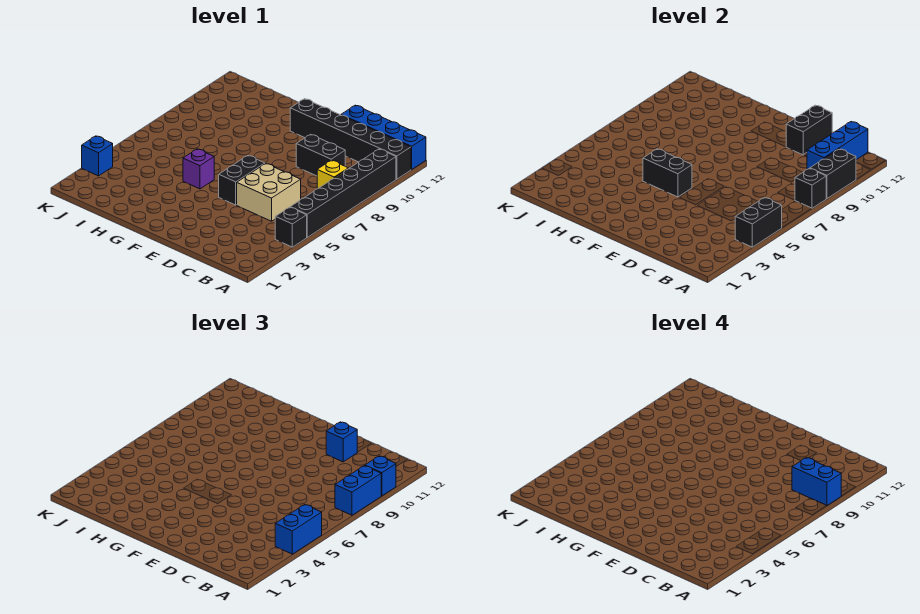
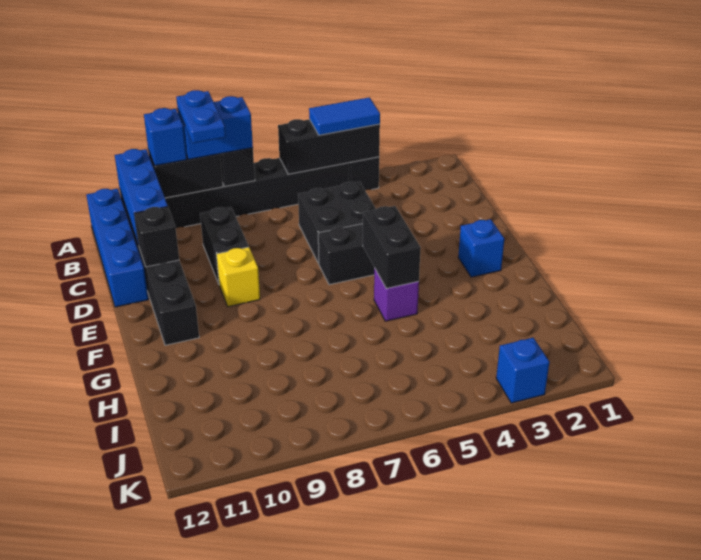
black 1x2 brick [735,198,782,247] -> black 1x3 brick [278,119,380,174]
blue 1x2 brick [275,505,322,554] -> blue 1x2 tile [309,97,380,135]
blue 1x2 brick [792,458,841,506] -> blue 1x2 plate [176,90,226,143]
yellow 1x1 brick [317,160,348,189] -> yellow 1x1 brick moved to [216,247,260,307]
blue 1x3 brick [807,122,868,169] -> blue 1x3 brick turned to [115,149,168,245]
tan 2x2 brick [237,164,301,221] -> black 2x2 brick [298,182,376,264]
black 1x2 brick [786,105,832,155] -> black 1x1 brick [134,207,179,267]
blue 1x1 brick [326,422,357,462] -> blue 1x1 brick moved to [458,219,504,277]

